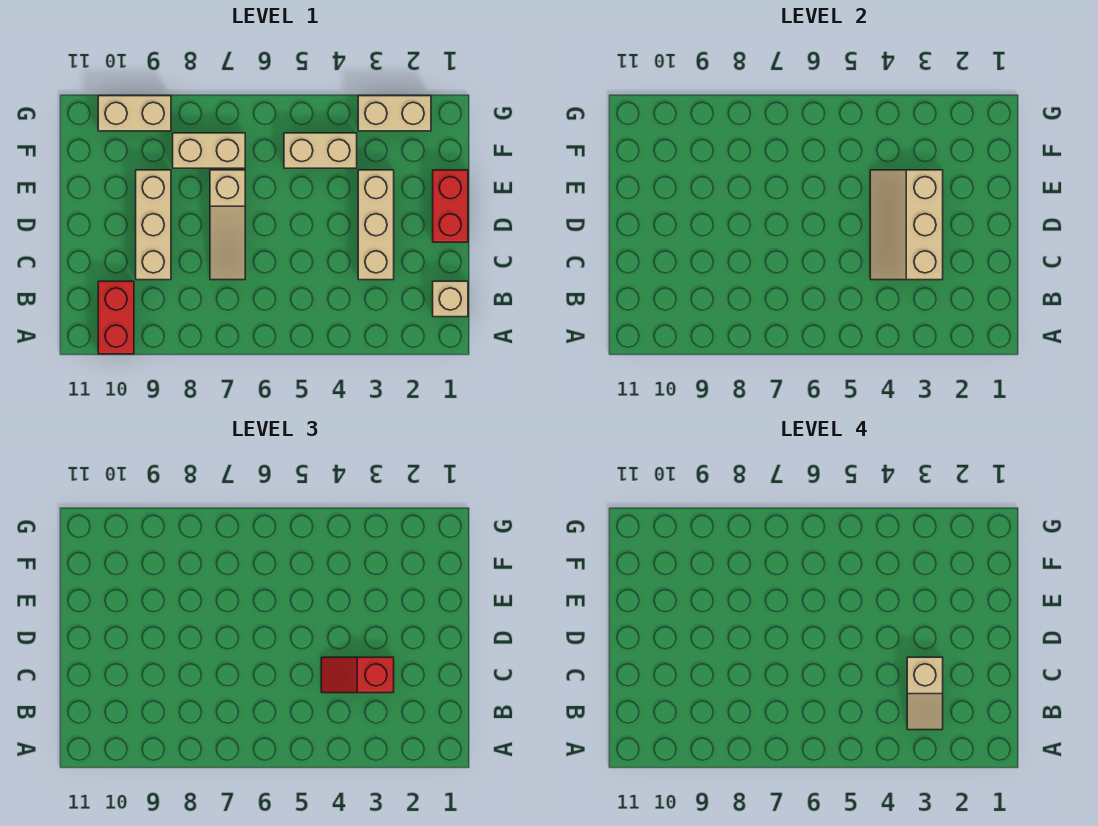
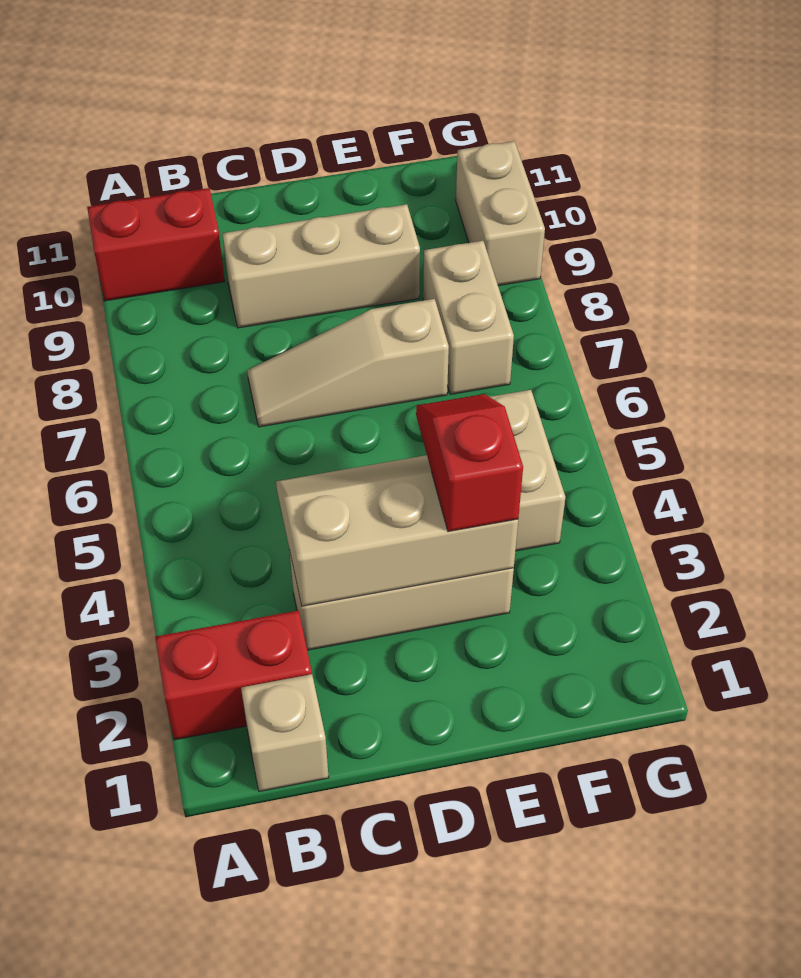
tan 1x2 slope [907,657,943,730] -> none
red 1x2 slope [321,657,394,693] -> red 1x2 slope moved to [416,394,523,532]
red 1x2 brick [433,170,468,242] -> red 1x2 brick moved to [155,611,312,740]
tan 1x2 brick [358,96,431,131] -> none

